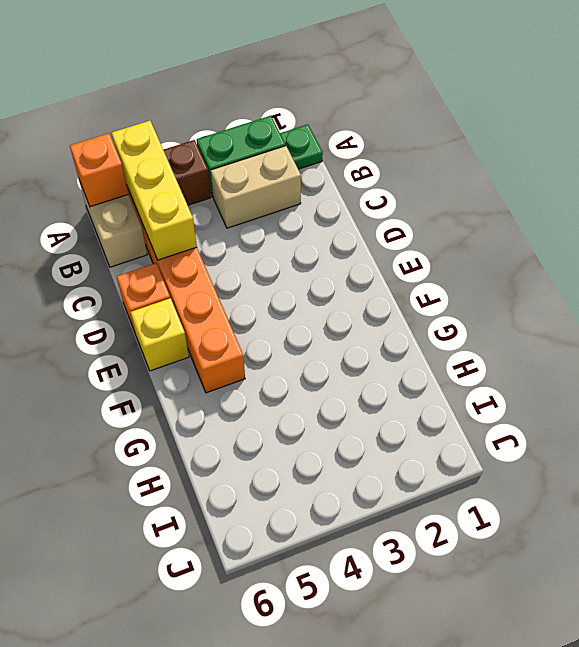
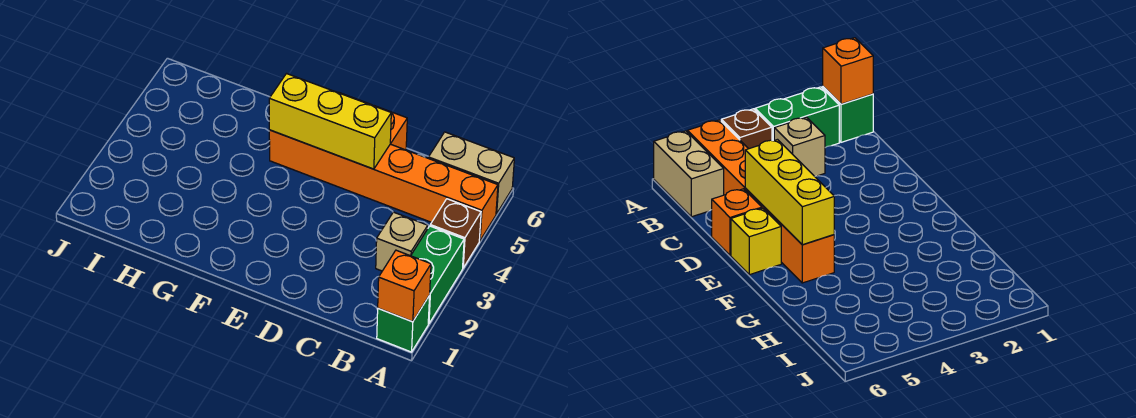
green 1x1 plate [280,124,323,169] -> green 1x1 brick [377,295,430,352]
yellow 1x3 brick [112,121,197,260] -> yellow 1x3 brick moved to [269,74,391,169]
orange 1x1 brick [70,133,128,207] -> orange 1x1 brick moved to [378,250,431,322]
tan 1x2 brick [211,146,301,228] -> tan 1x1 brick [376,212,428,271]

